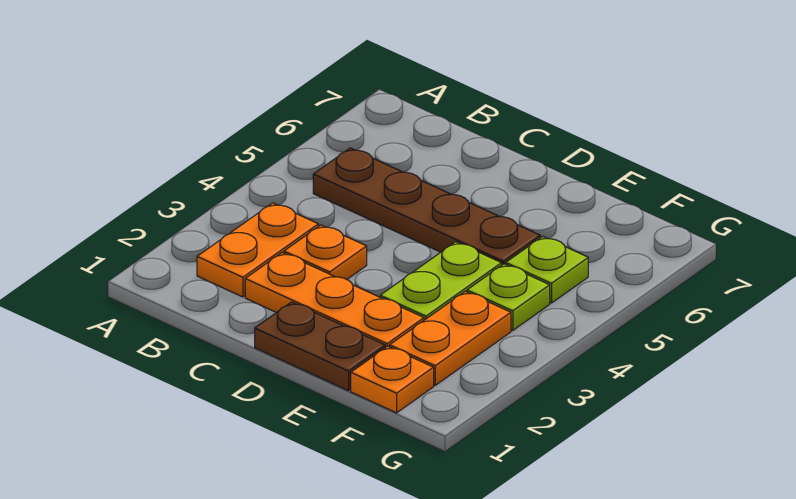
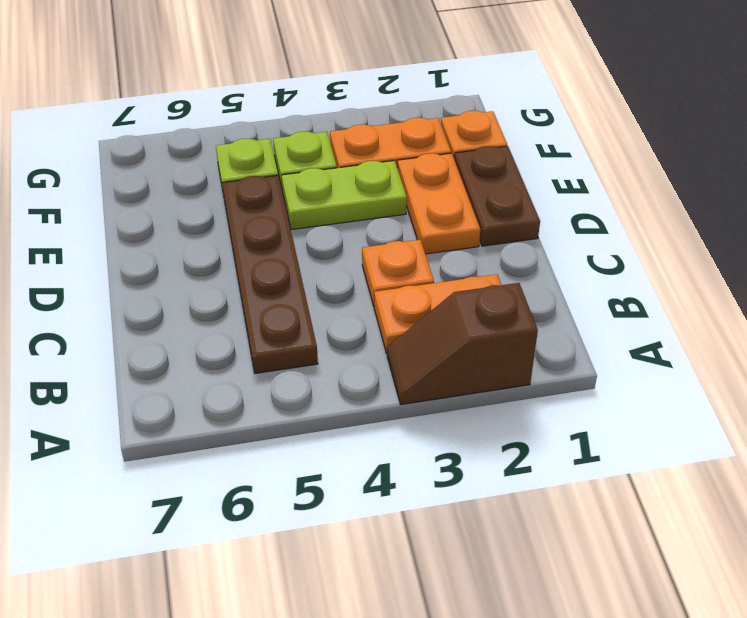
none -> brown 1x2 slope [387,283,538,405]
orange 1x3 plate [245,253,424,348] -> orange 1x2 plate [397,153,480,254]

